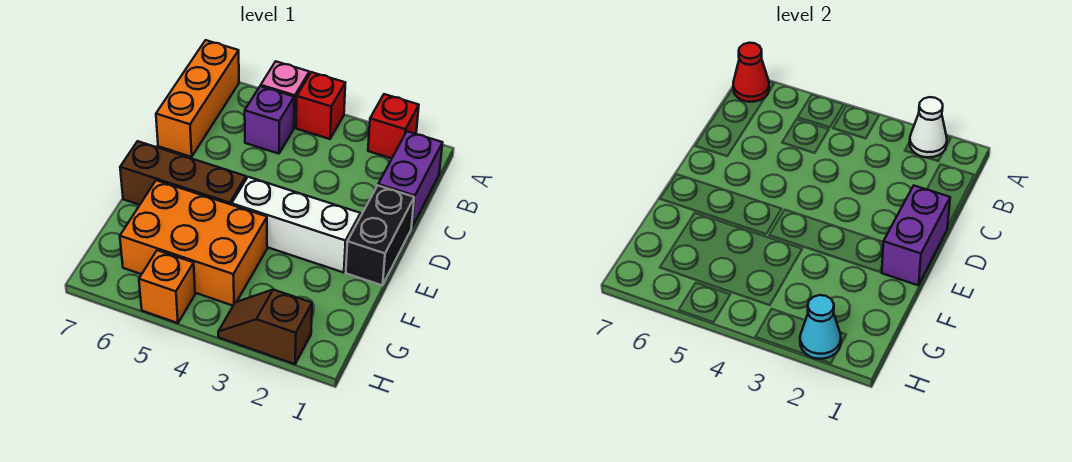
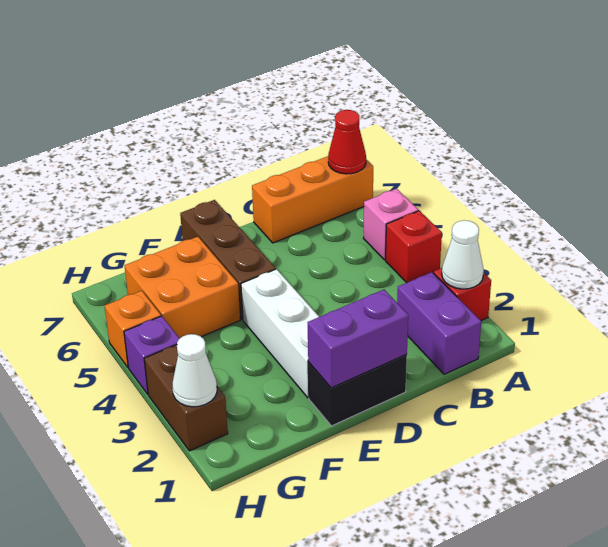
purple 1x2 brick [378,131,443,228] -> purple 1x2 brick turned to [397,272,481,374]
purple 1x1 brick [245,86,294,154] -> purple 1x1 brick moved to [124,316,180,394]
orange 2x3 brick [120,180,267,306] -> orange 2x2 brick [125,237,240,338]
brown 1x2 slope [218,289,312,364] -> brown 1x2 brick [144,345,228,451]
cyan 1x1 cone [800,295,841,359] -> white 1x1 cone [172,334,217,407]

